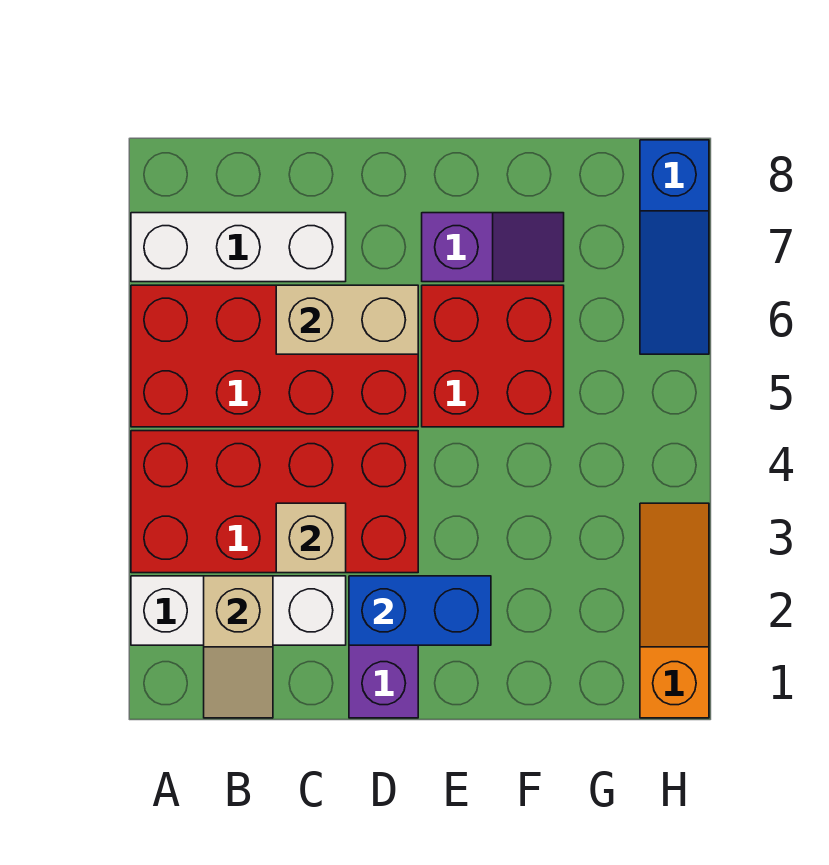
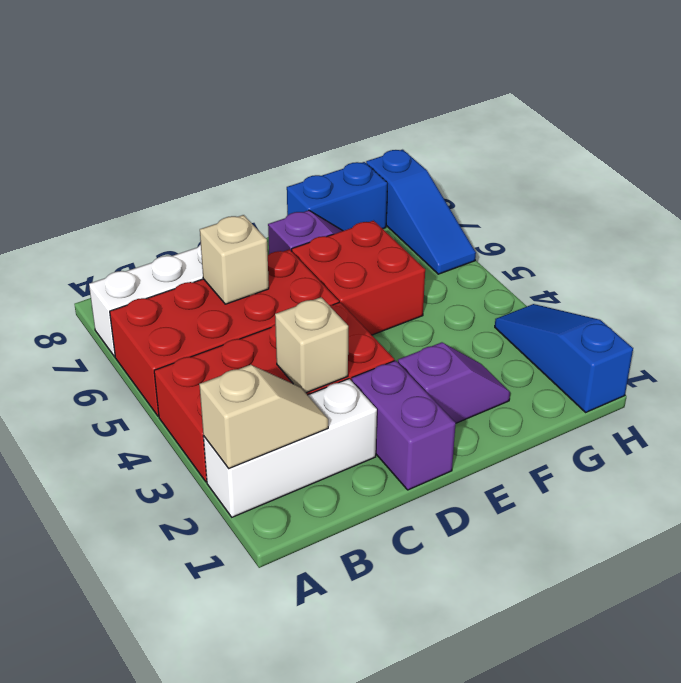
tan 1x2 slope [204,576,273,718] -> tan 1x2 slope turned to [199,365,328,468]
tan 1x2 brick [276,285,418,354] -> tan 1x1 brick [200,215,269,304]
blue 1x2 brick [349,576,491,645] -> blue 1x2 brick moved to [287,162,387,231]
none -> purple 1x2 slope [398,342,510,423]
orange 1x3 slope [640,503,709,718] -> blue 1x3 slope [495,304,633,412]

